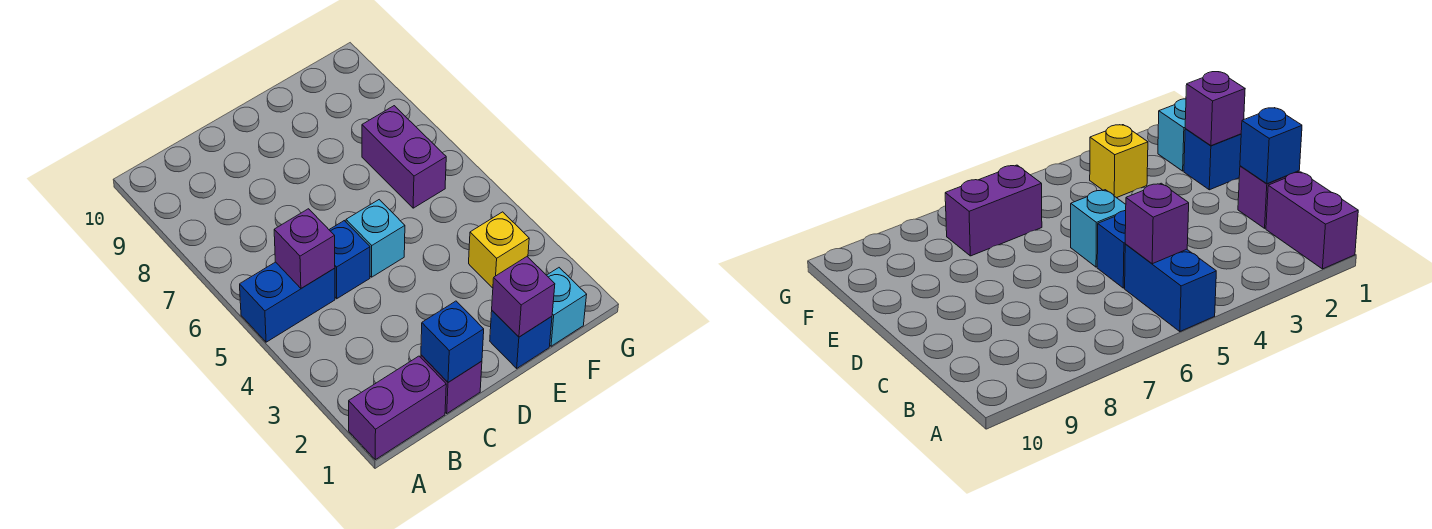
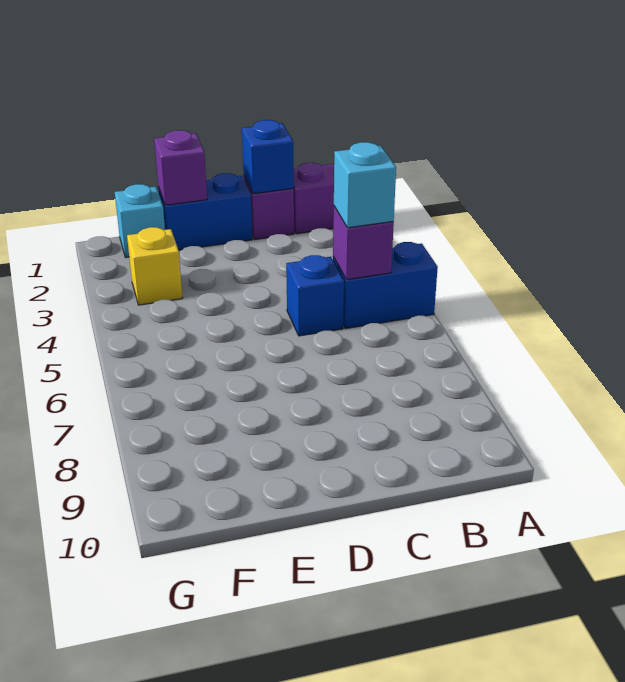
cyan 1x1 brick [346,200,405,277] -> cyan 1x1 brick moved to [334,142,396,228]
blue 1x1 brick [490,311,552,368] -> blue 1x2 brick [158,173,252,250]
purple 1x2 brick [362,106,446,208] -> none

